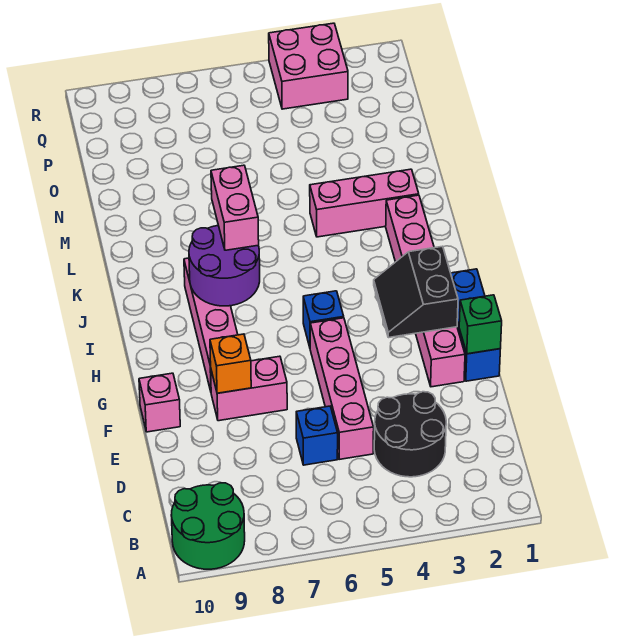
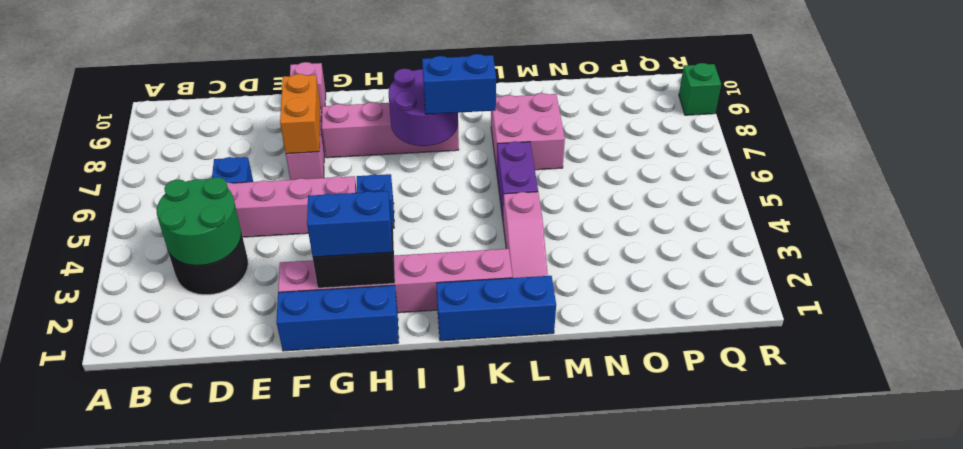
green 2x2 round brick [171,483,245,569] -> green 2x2 round brick moved to [157,177,241,265]
green 1x1 brick [459,295,502,354] -> green 1x1 brick moved to [679,63,721,115]
orange 1x1 brick [210,334,251,393] -> orange 1x2 brick [280,74,321,154]
none -> blue 1x2 brick [307,191,392,257]
none -> blue 1x3 brick [436,276,556,341]
pink 1x2 brick [211,165,259,250] -> blue 1x2 brick [422,54,496,114]
pink 1x3 brick [310,169,419,237] -> pink 1x3 slope [503,192,548,278]
none -> purple 1x2 brick [497,141,538,218]
pink 2x2 brick [269,23,348,109] -> pink 2x2 brick moved to [491,93,565,170]

